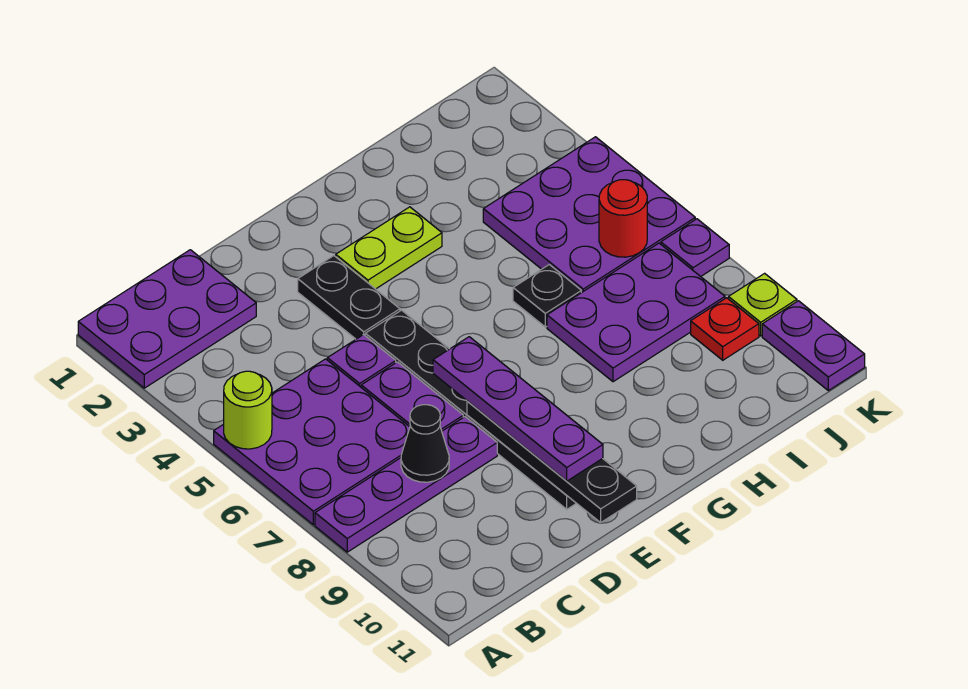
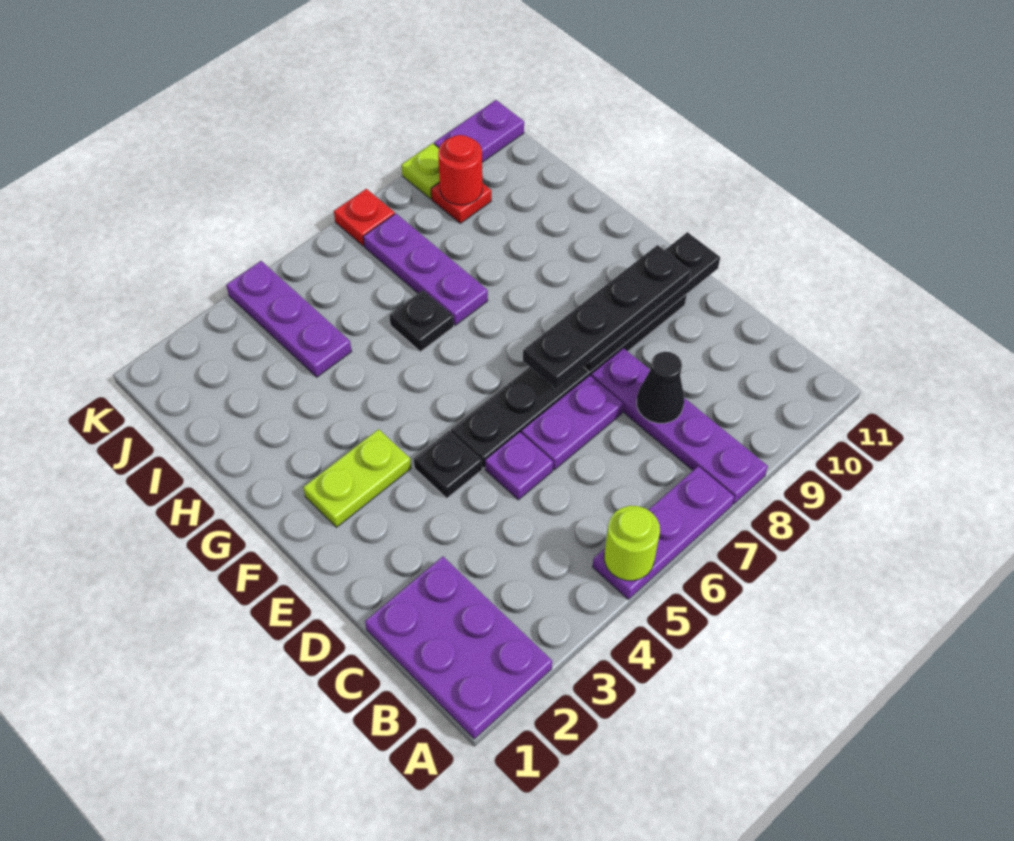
purple 3x3 plate [214,359,410,525] -> purple 1x3 plate [593,466,734,599]
black 1x2 plate [298,256,400,339] -> black 1x1 plate [414,431,482,498]
purple 1x4 plate [433,337,603,481] -> black 1x4 plate [523,245,691,389]
lime 1x2 plate [336,207,442,289] -> lime 1x2 plate turned to [303,429,411,527]
purple 2x3 plate [547,243,725,382] -> purple 1x3 plate [363,214,488,325]
purple 3x3 plate [483,137,695,293] -> purple 1x3 plate [226,261,352,377]
red 1x1 round brick [599,180,647,257] -> red 1x1 round brick moved to [438,135,482,205]
purple 1x1 plate [661,219,729,277] -> red 1x1 plate [334,189,395,246]

